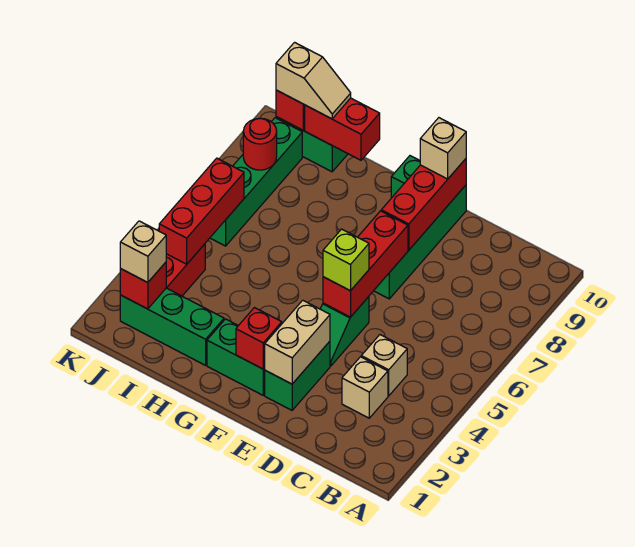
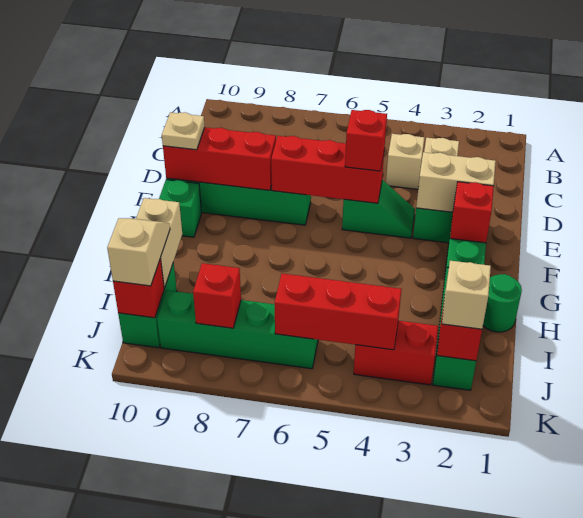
lime 1x1 brick [323,229,369,291] -> red 1x1 brick [345,110,387,171]
tan 1x1 brick [420,118,466,179] -> tan 1x1 plate [162,112,205,150]
none -> green 1x1 round brick [483,274,522,332]
red 1x2 brick [305,98,380,160] -> tan 1x2 brick [136,198,182,288]
red 1x1 round brick [243,118,277,170] -> red 1x1 brick [193,263,241,328]

